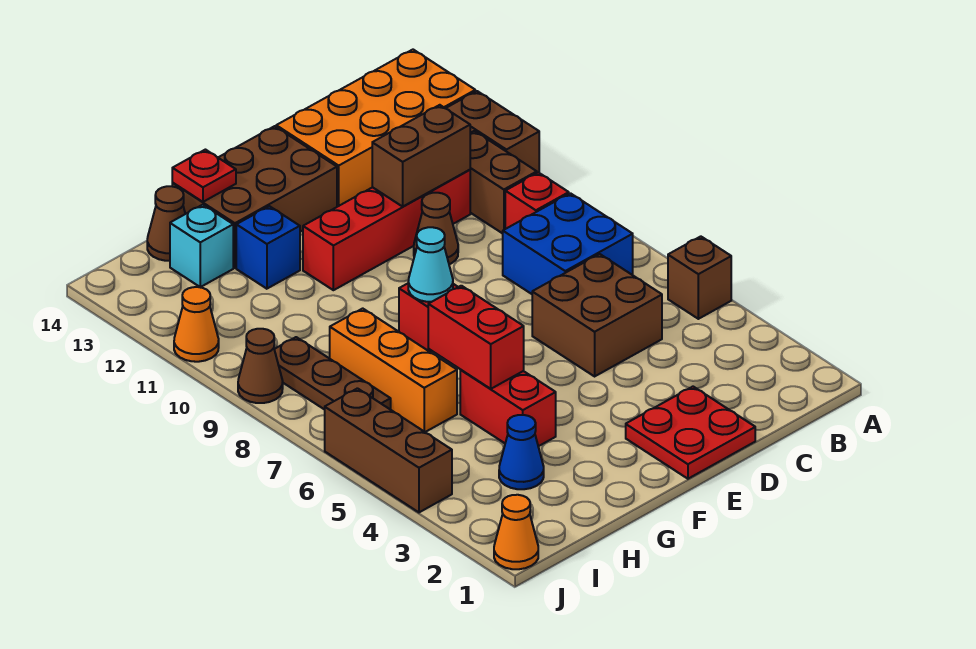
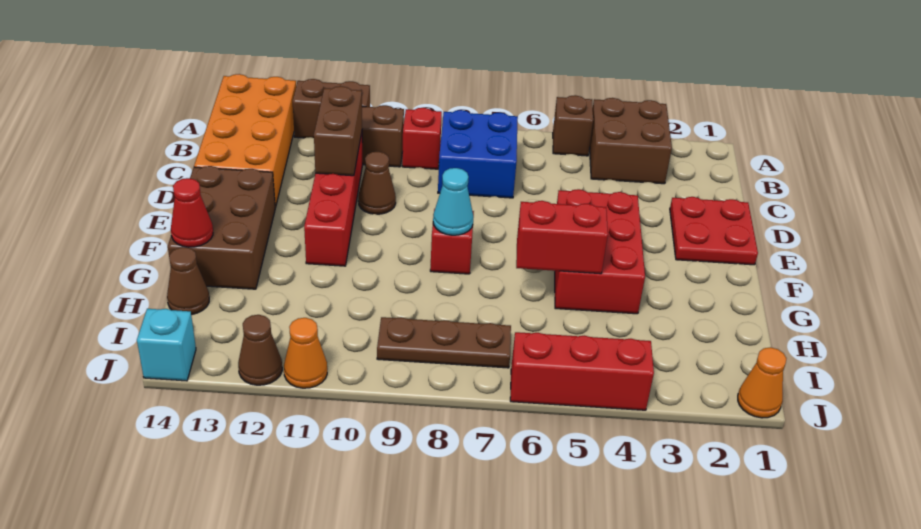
brown 2x2 brick [532,254,662,376] -> brown 2x2 brick moved to [590,98,672,184]
red 1x2 brick [460,370,556,446] -> red 2x3 brick [555,189,645,314]
blue 1x1 brick [236,206,300,289] -> none
red 1x1 plate [172,150,236,202] -> red 1x1 cone [171,178,213,247]
blue 1x1 cone [499,415,544,489] -> none
orange 1x3 brick [330,308,457,432] -> none
cyan 1x1 brick [170,205,233,287] -> cyan 1x1 brick moved to [137,309,196,381]
brown 1x3 brick [325,388,452,512] -> red 1x3 brick [510,332,654,410]
brown 1x1 cone [238,329,283,403] -> brown 1x1 cone moved to [238,315,282,385]

